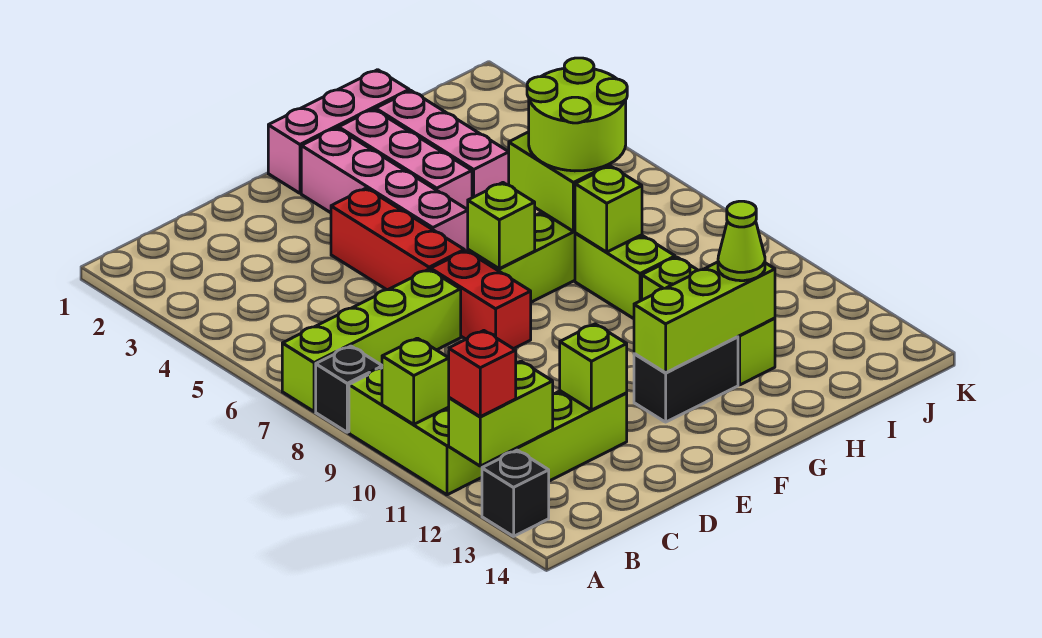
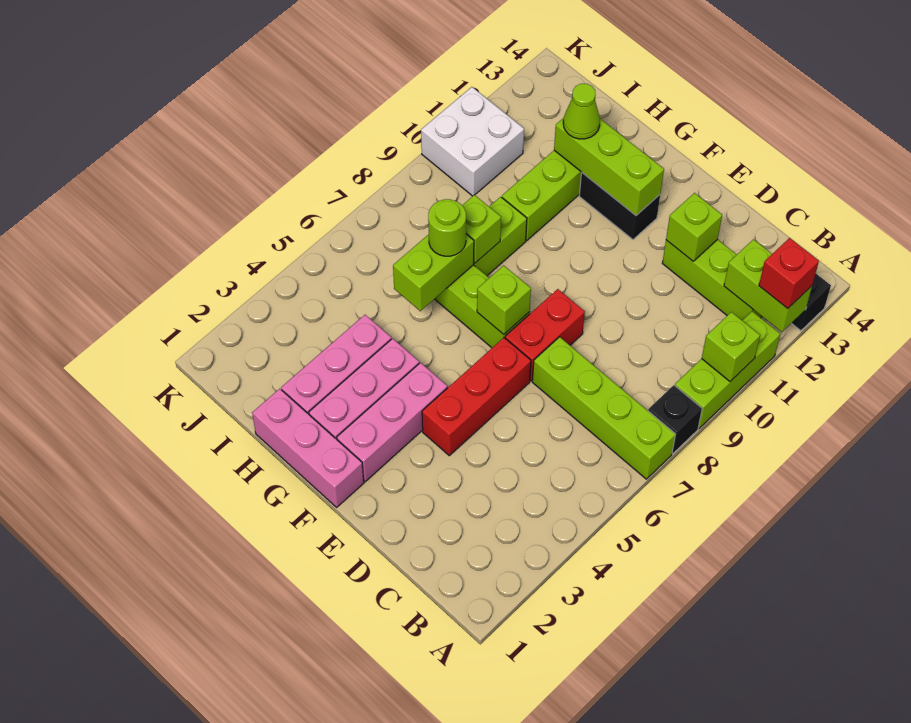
pink 1x4 brick [301,128,468,251] -> pink 1x3 brick [337,363,447,482]
lime 2x2 round brick [527,58,627,171] -> lime 1x1 round brick [428,199,466,256]
none -> white 2x2 brick [421,87,524,196]

